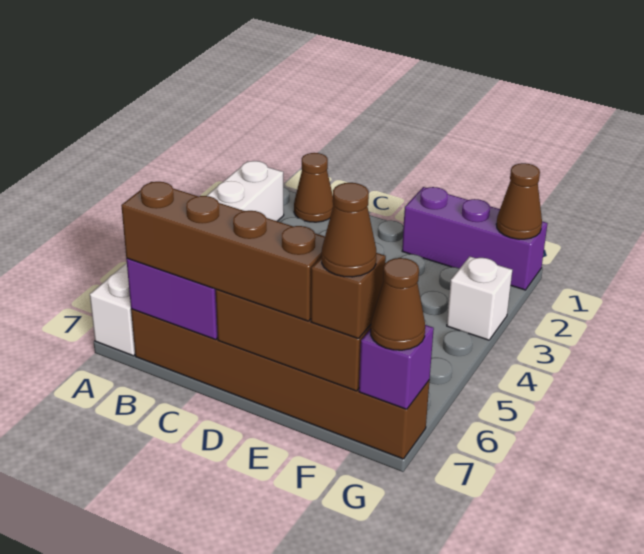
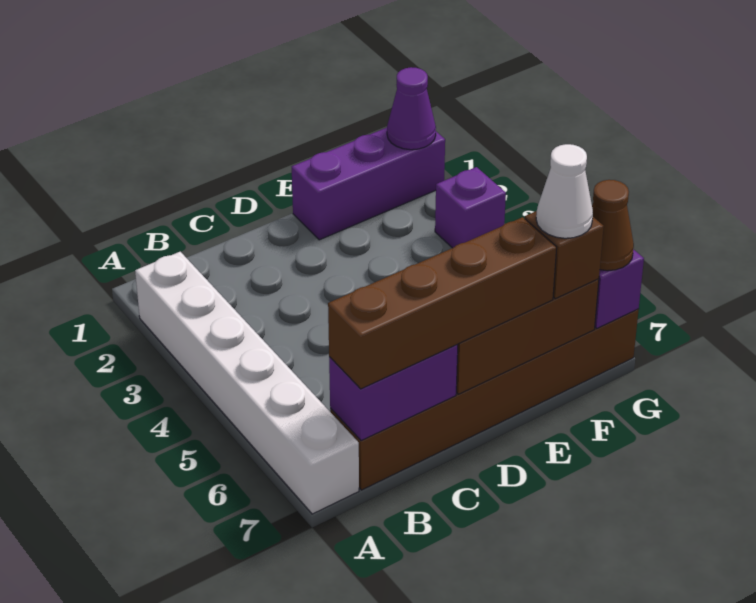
brown 1x1 cone [294,153,333,222] -> none
brown 1x1 cone [322,183,376,277] -> white 1x1 cone [536,144,593,238]
brown 1x1 cone [496,163,542,239] -> purple 1x1 cone [387,67,436,150]
white 1x1 brick [447,257,512,340] -> purple 1x1 brick [435,167,506,248]

